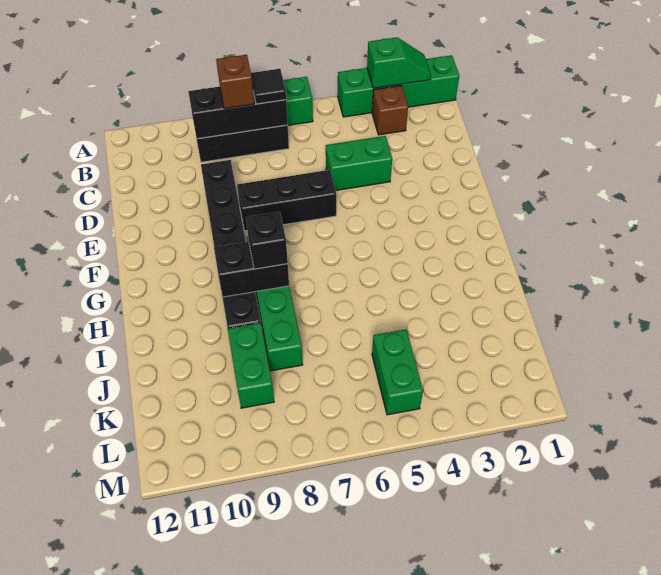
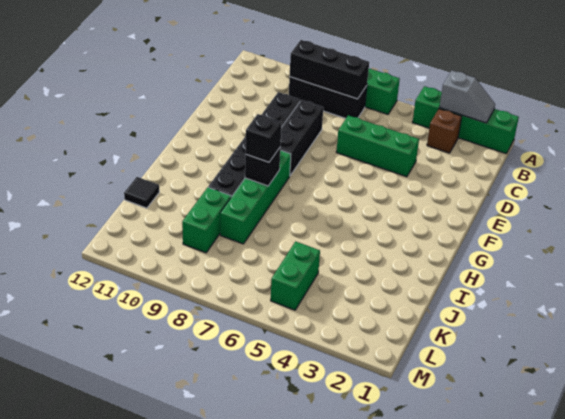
green 1x2 slope [367,37,431,88] -> grey 1x2 slope [440,71,495,123]
black 1x1 tile [251,69,286,104] -> black 1x1 tile moved to [124,177,159,208]
brown 1x1 brick [216,55,254,109] -> none
green 1x2 brick [326,136,392,190] -> green 1x3 brick [337,115,419,177]
black 1x3 brick [237,170,336,231] -> black 1x3 brick turned to [280,100,323,175]
black 1x2 brick [214,242,289,297] -> black 1x1 brick [245,148,280,186]

